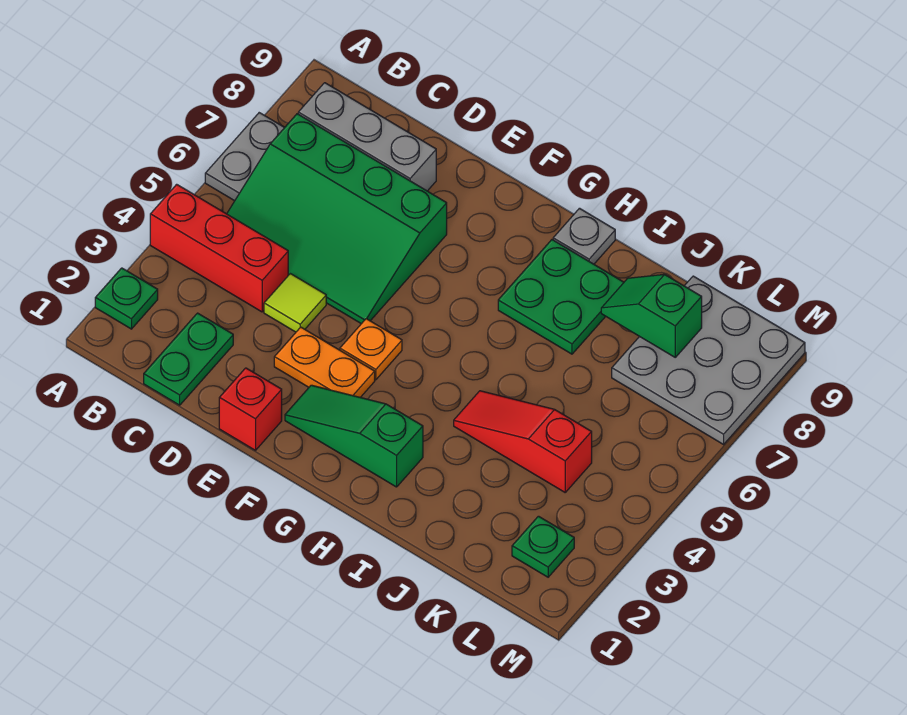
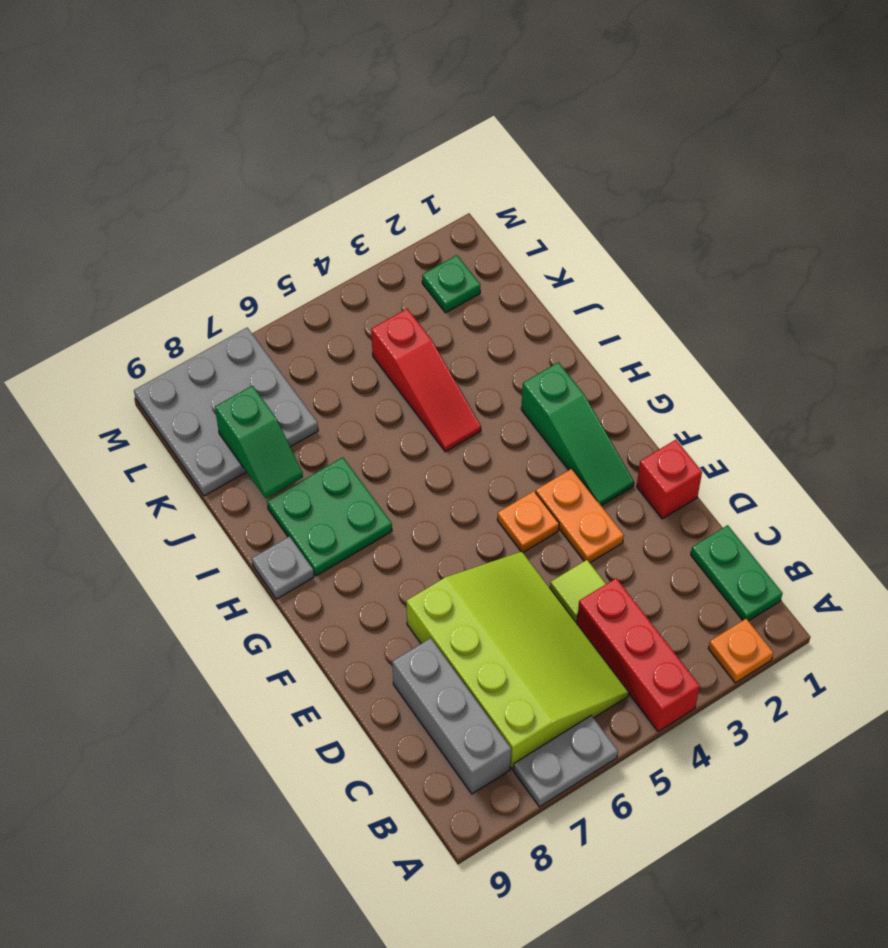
green 1x1 plate [95,268,158,329] -> orange 1x1 plate [708,619,773,683]
green 3x4 slope [227,114,447,324] -> lime 3x4 slope [406,552,629,769]
green 1x2 plate [144,313,233,405] -> green 1x2 plate turned to [691,525,782,621]

